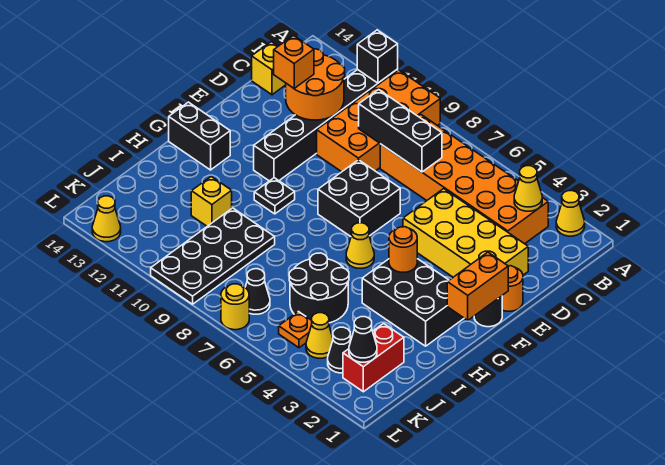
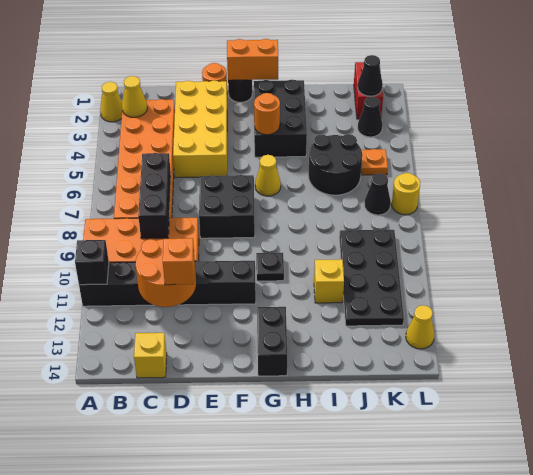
black 2x4 plate [151,208,275,304] -> black 2x4 plate turned to [339,230,404,326]
red 1x2 brick [343,324,404,392] -> red 1x2 brick turned to [354,62,383,119]
yellow 1x1 cone [306,313,333,358] -> none

